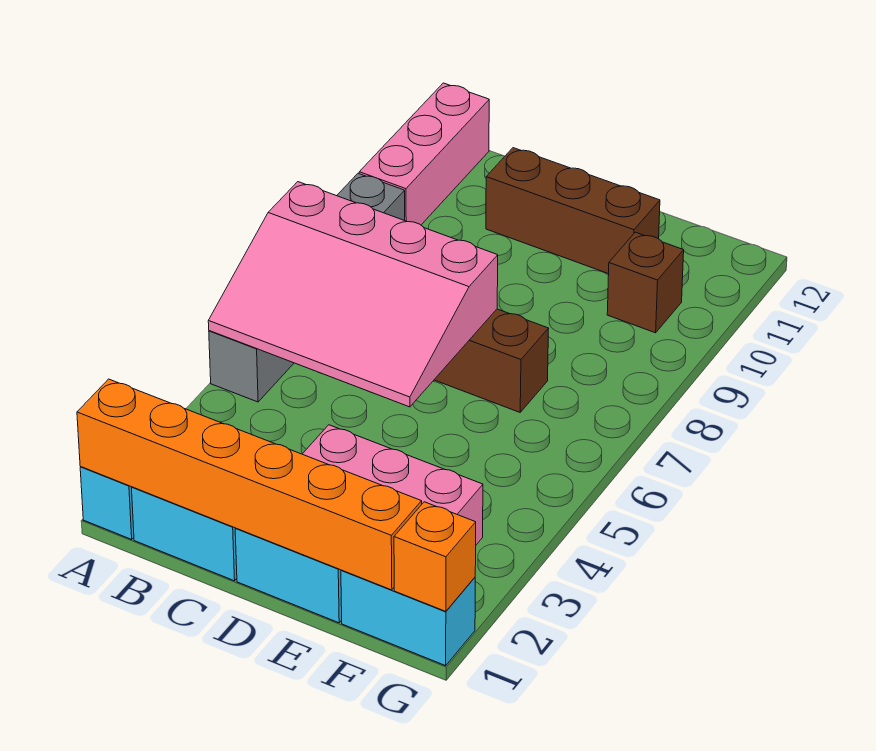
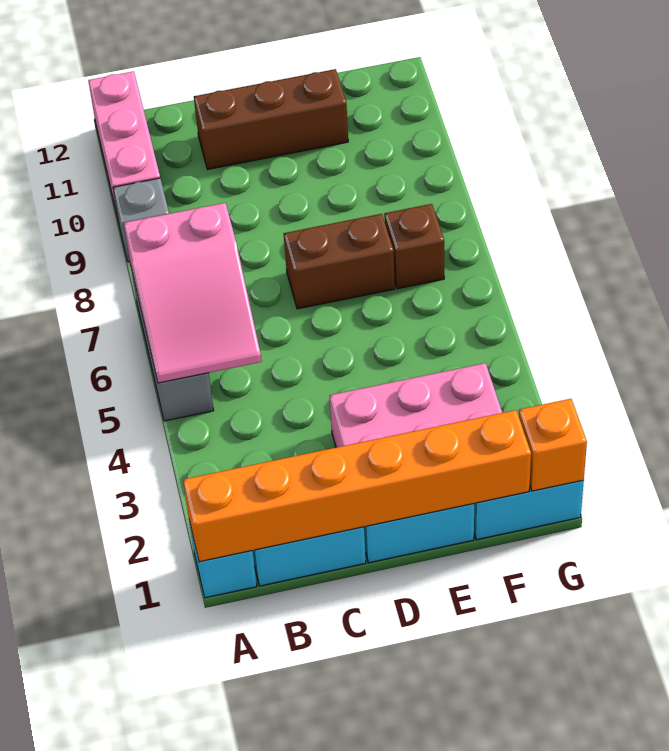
pink 3x4 slope [208,182,498,407] -> pink 2x3 slope [124,203,262,383]
brown 1x1 brick [607,232,684,333] -> brown 1x1 brick moved to [384,204,444,289]

